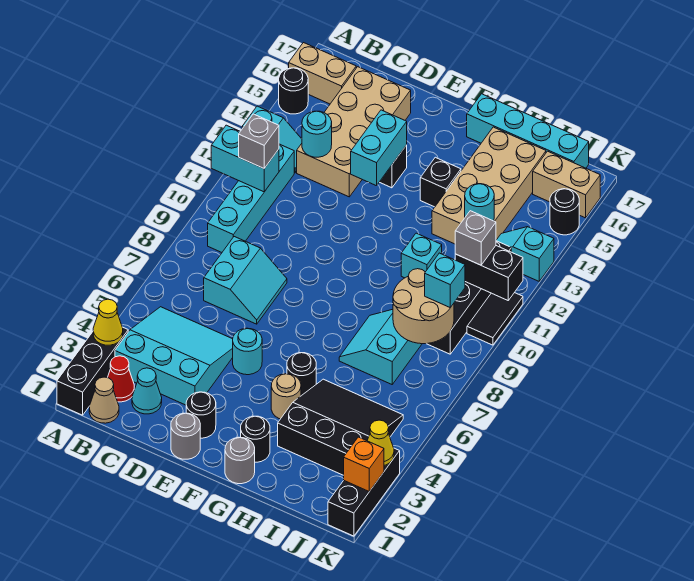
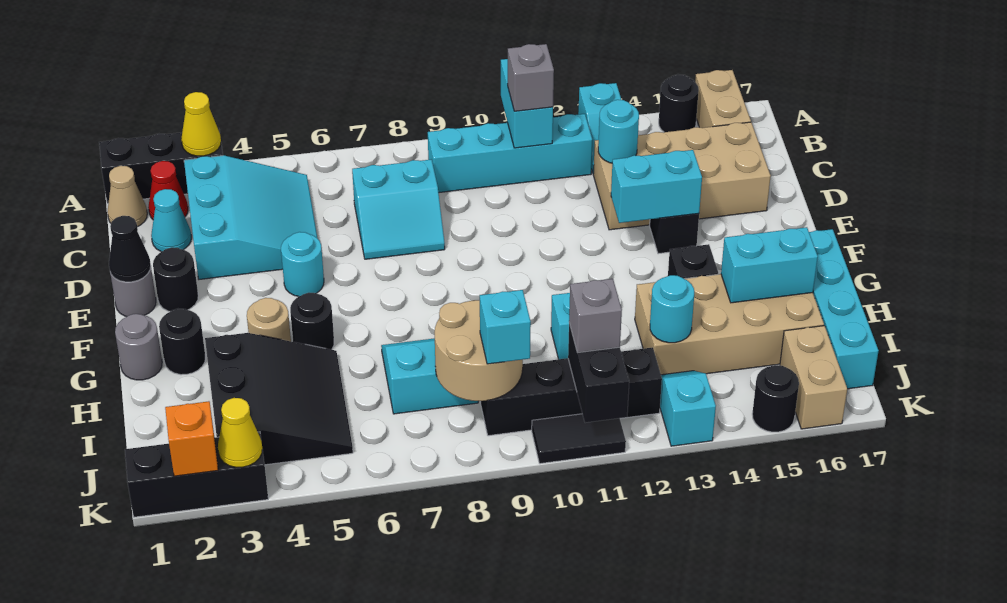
none -> black 1x1 cone [109,216,151,282]
none -> cyan 1x2 brick [721,227,818,303]

